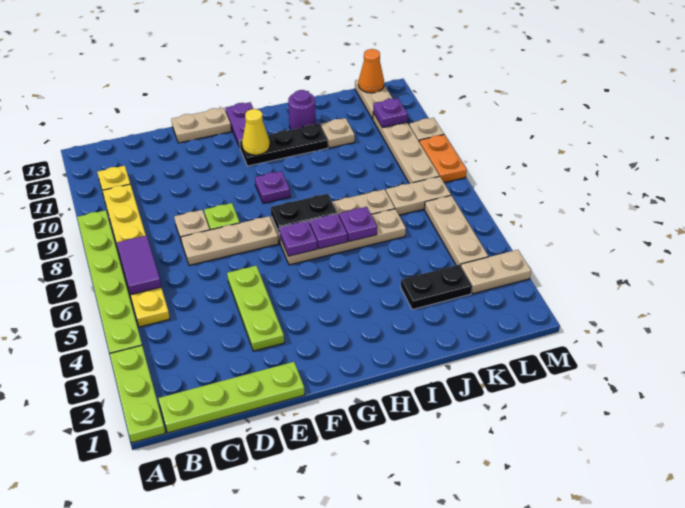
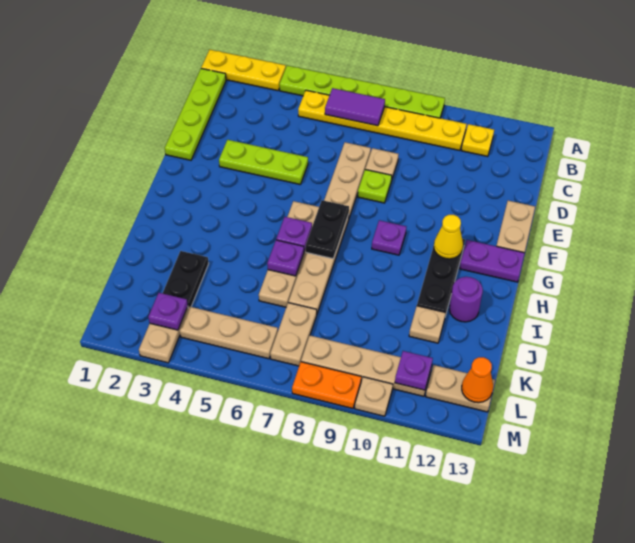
lime 1x3 plate [110,345,165,443] -> yellow 1x3 plate [201,50,286,91]
purple 1x1 plate [279,221,317,256] -> purple 1x1 plate moved to [148,293,188,330]

